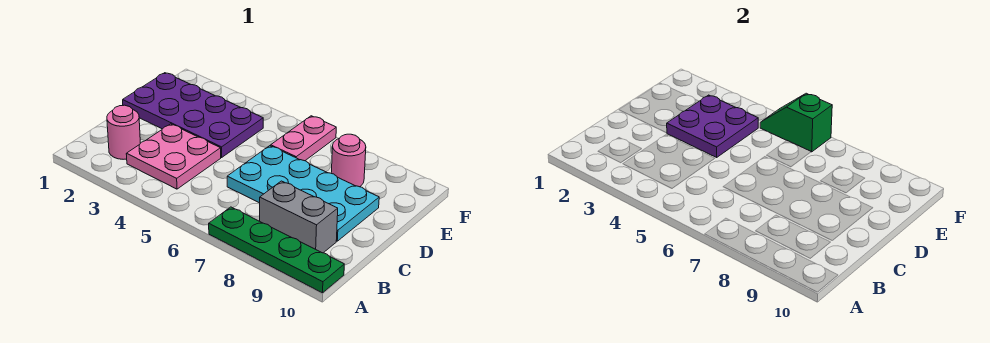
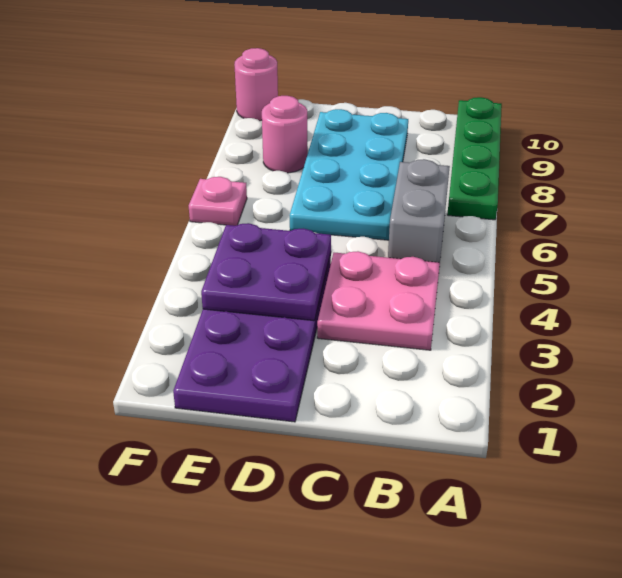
pink 1x1 round brick [107,105,140,159] -> pink 1x1 round brick moved to [234,48,278,121]
grey 1x2 brick [260,181,338,253] -> grey 1x2 brick moved to [388,159,450,267]
pink 1x2 plate [271,116,336,161] -> pink 1x1 plate [189,177,247,226]
green 1x2 slope [760,93,832,152] -> none

